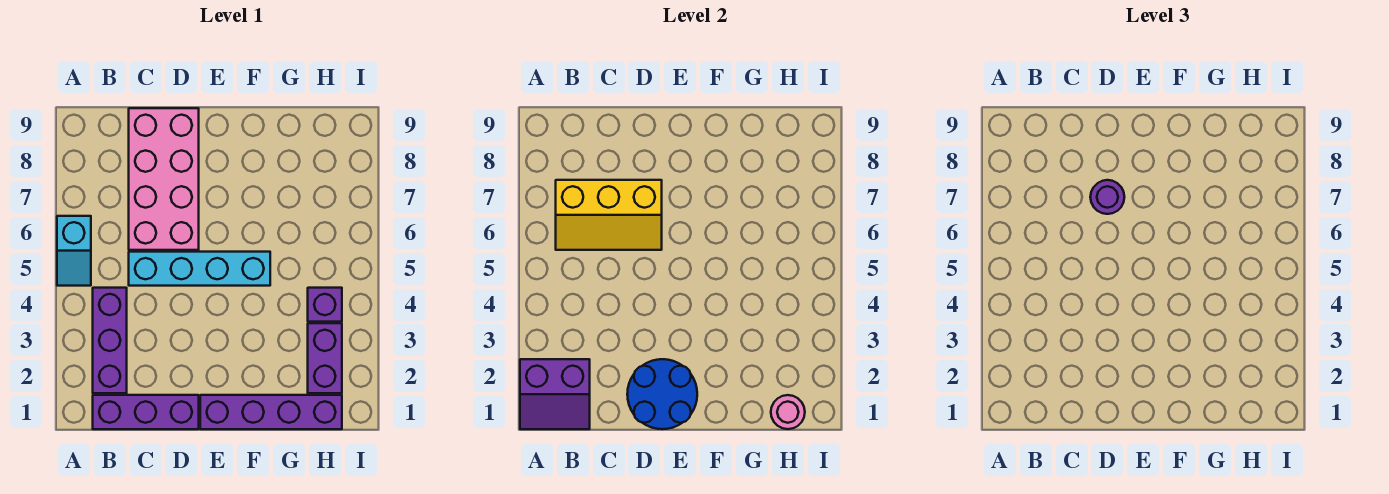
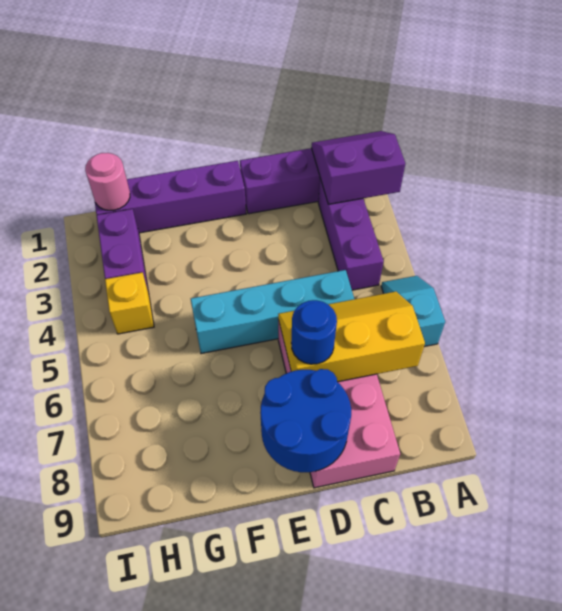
blue 2x2 round brick [627,359,697,429] -> blue 2x2 round brick moved to [260,369,351,472]
purple 1x1 round brick [1090,180,1124,214] -> blue 1x1 round brick [291,300,337,364]
purple 1x1 brick [308,288,342,322] -> yellow 1x1 brick [105,272,154,334]

